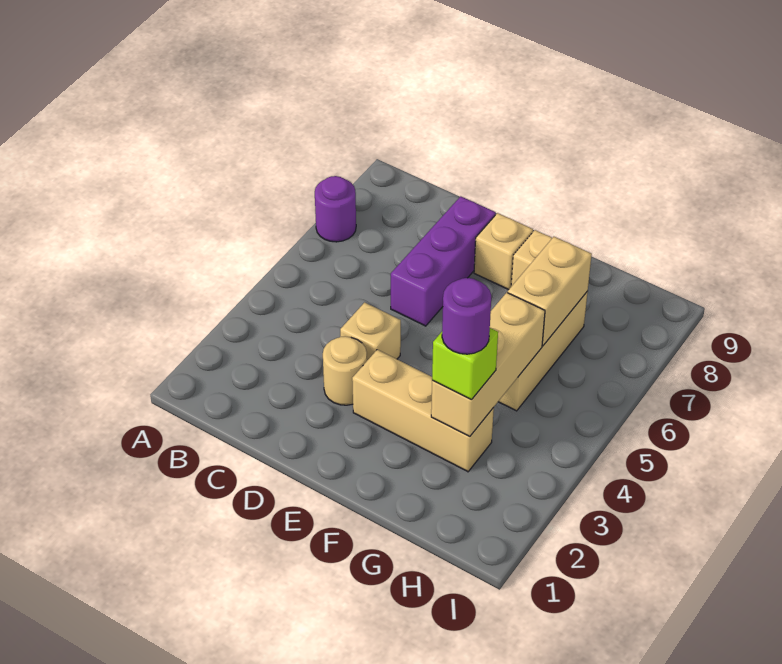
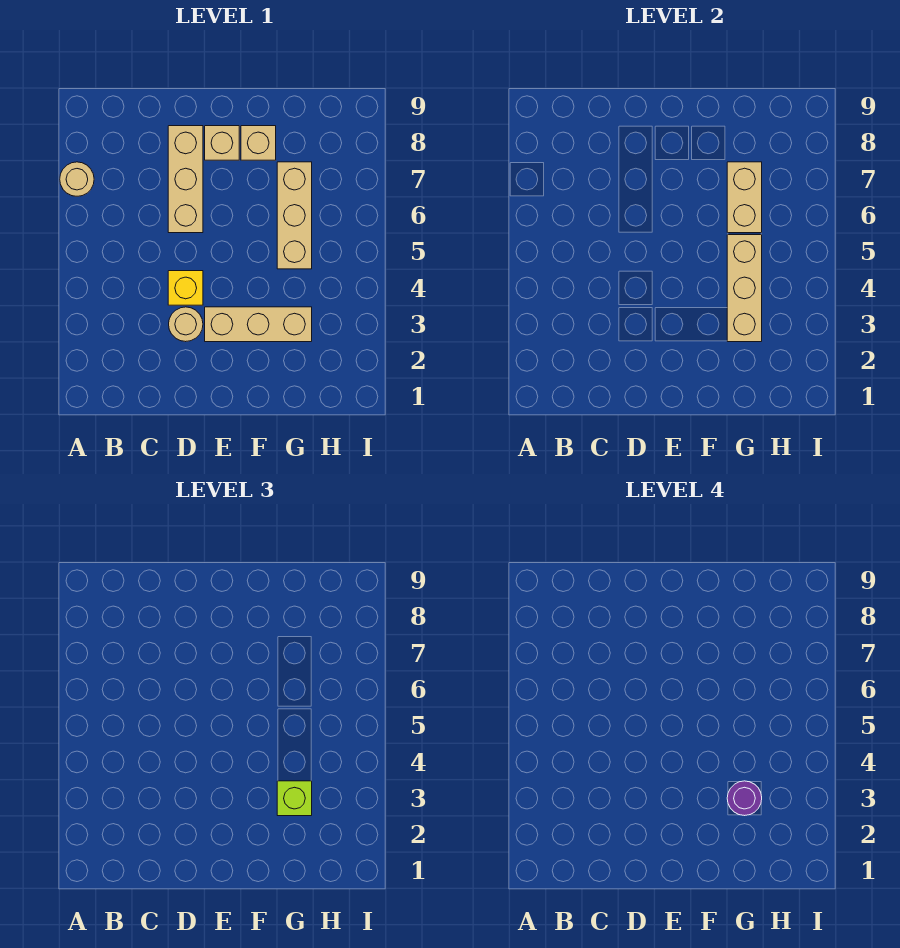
purple 1x1 round brick [315,176,356,242] -> tan 1x1 round brick [60,162,94,196]
tan 1x1 brick [340,302,401,360] -> yellow 1x1 brick [168,271,203,305]
purple 1x3 brick [391,196,496,326] -> tan 1x3 brick [168,126,203,233]

